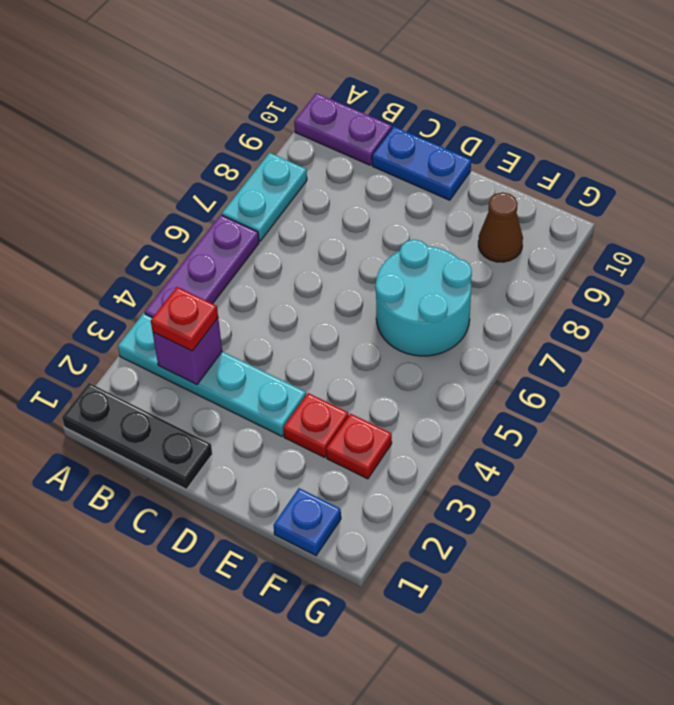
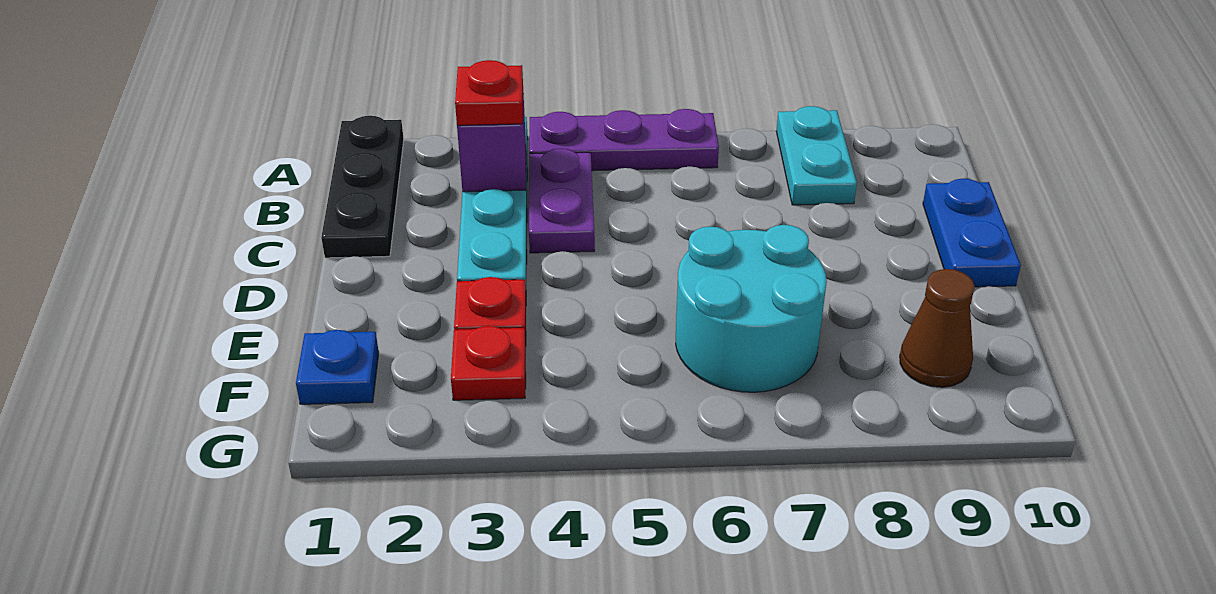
cyan 1x2 plate [222,153,307,241] -> cyan 1x2 plate turned to [776,106,857,205]
purple 1x2 plate [294,93,392,165] -> purple 1x2 plate moved to [529,148,595,253]

